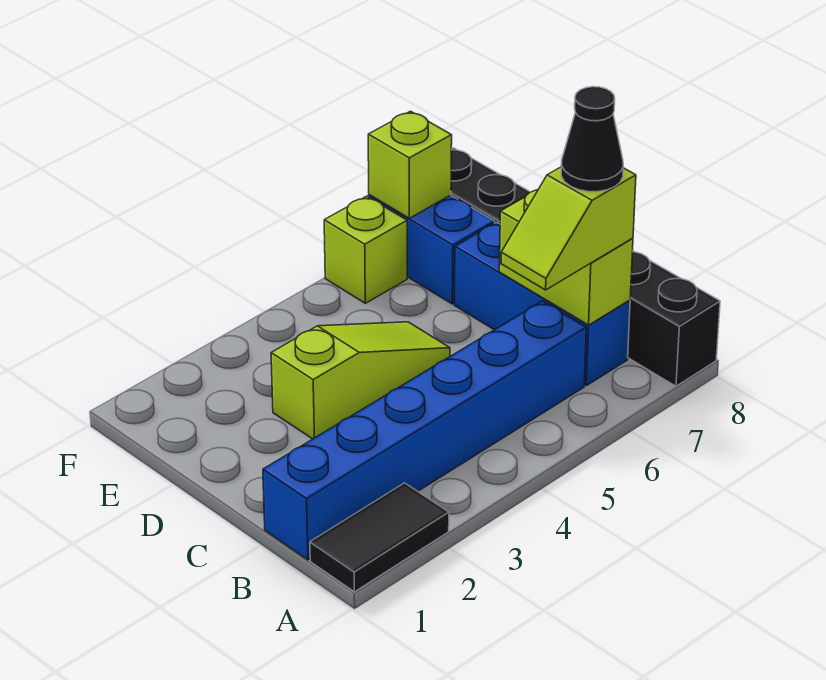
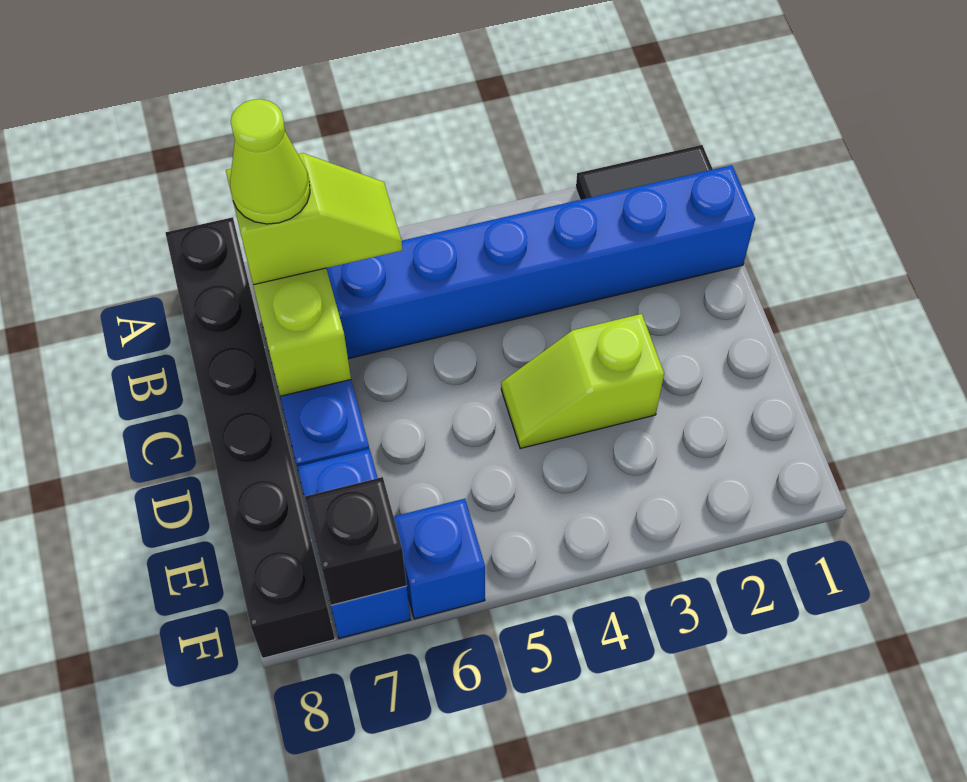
black 1x1 cone [561,87,623,192] -> lime 1x1 cone [230,99,310,224]
lime 1x3 slope [271,322,450,439] -> lime 1x2 slope [501,314,664,449]
lime 1x1 brick [324,196,407,303] -> blue 1x1 brick [394,499,485,619]
lime 1x1 brick [368,111,452,218] -> black 1x1 brick [305,477,407,605]

